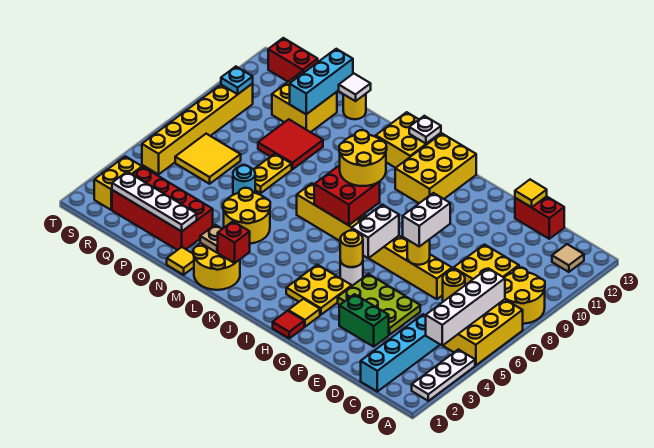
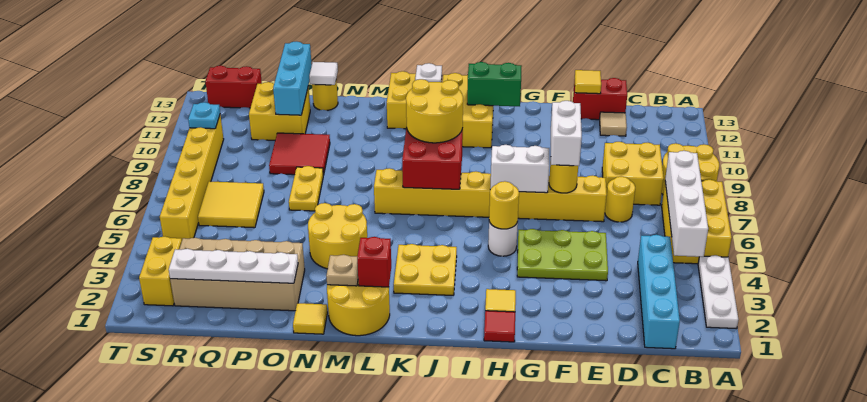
tan 1x1 tile [552,244,584,272] -> tan 1x1 tile moved to [600,112,627,136]
green 1x2 brick [339,294,389,347] -> green 1x2 brick moved to [467,62,522,106]
yellow 2x2 plate [286,265,352,315] -> yellow 2x2 plate moved to [394,244,457,295]
white 1x2 brick [352,205,399,258] -> white 1x2 brick turned to [490,145,549,193]
red 2x4 brick [112,167,213,250] -> tan 2x4 brick [170,238,305,311]
cyan 1x1 round brick [233,165,255,195] -> none

